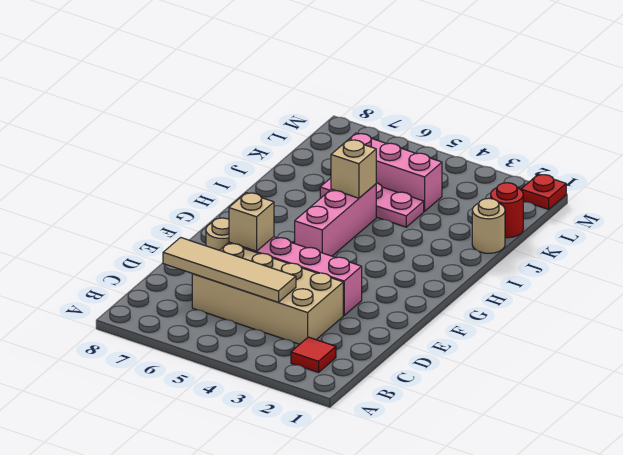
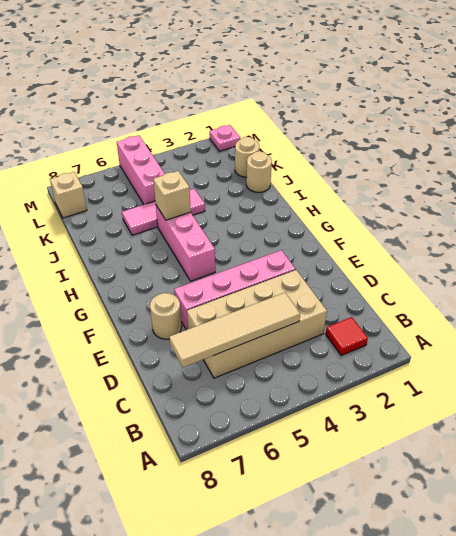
tan 1x1 brick [229,193,274,251] -> tan 1x1 brick moved to [50,172,87,218]
pink 1x3 plate [320,178,424,227] -> pink 1x3 tile [122,189,205,235]
red 1x1 round brick [491,183,523,238] -> tan 1x1 round brick [235,137,259,177]
pink 1x3 brick [341,133,442,211] -> pink 1x3 brick turned to [117,136,165,204]
red 1x1 plate [521,174,566,209] -> pink 1x1 plate [210,125,240,151]

